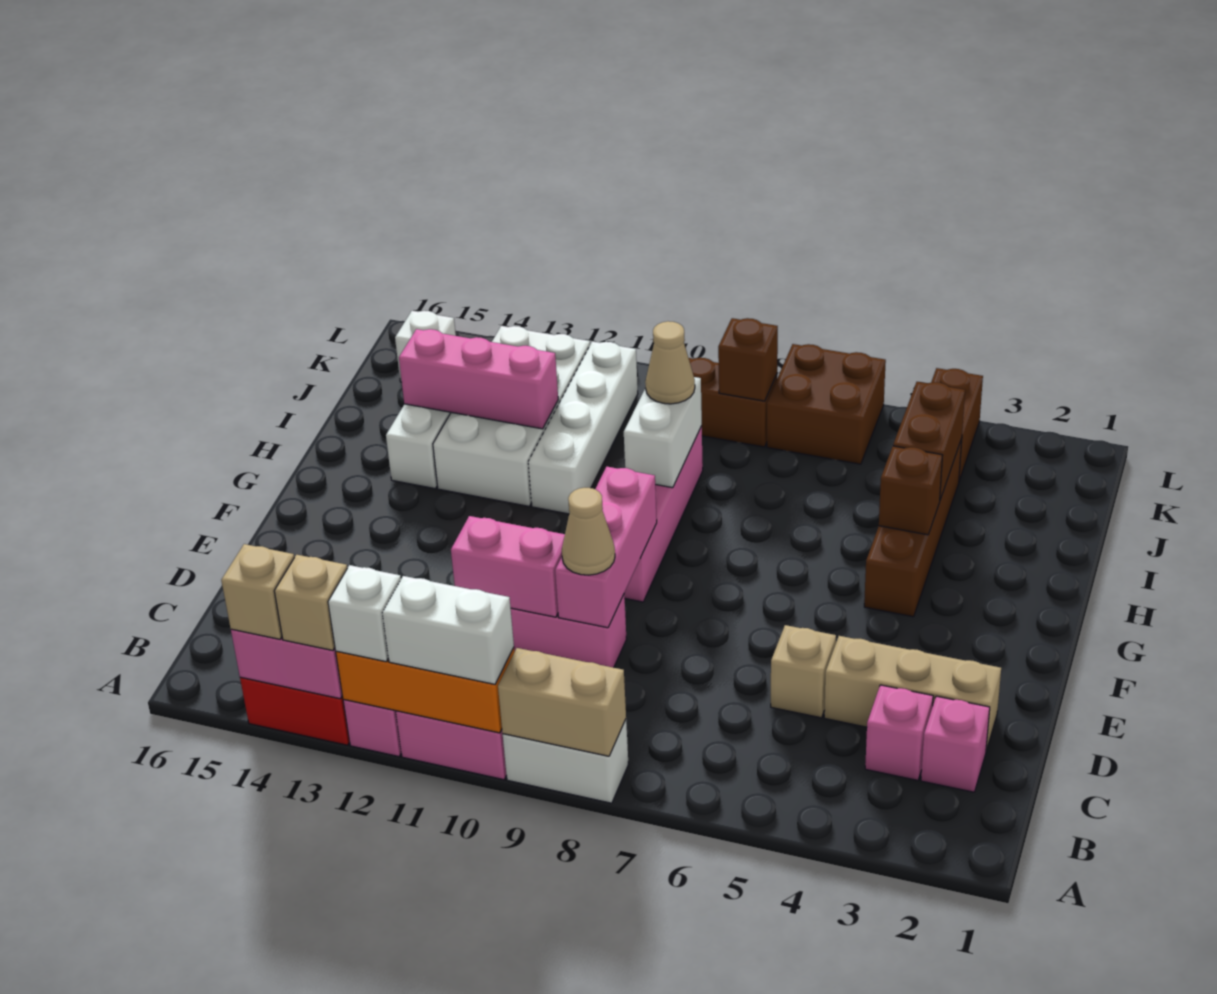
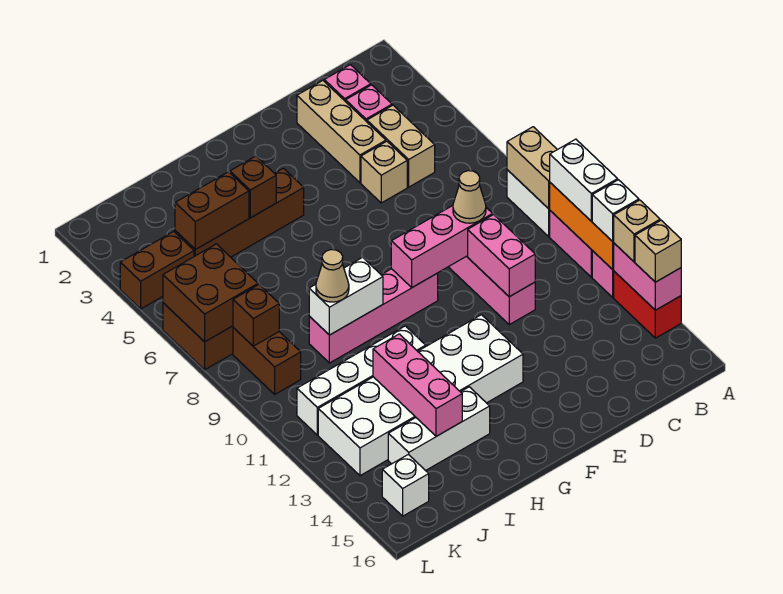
none -> tan 1x2 brick [367,105,435,187]
white 2x4 brick [433,326,590,506] -> white 2x6 brick [318,315,523,476]
none -> brown 2x2 brick [163,244,258,342]

